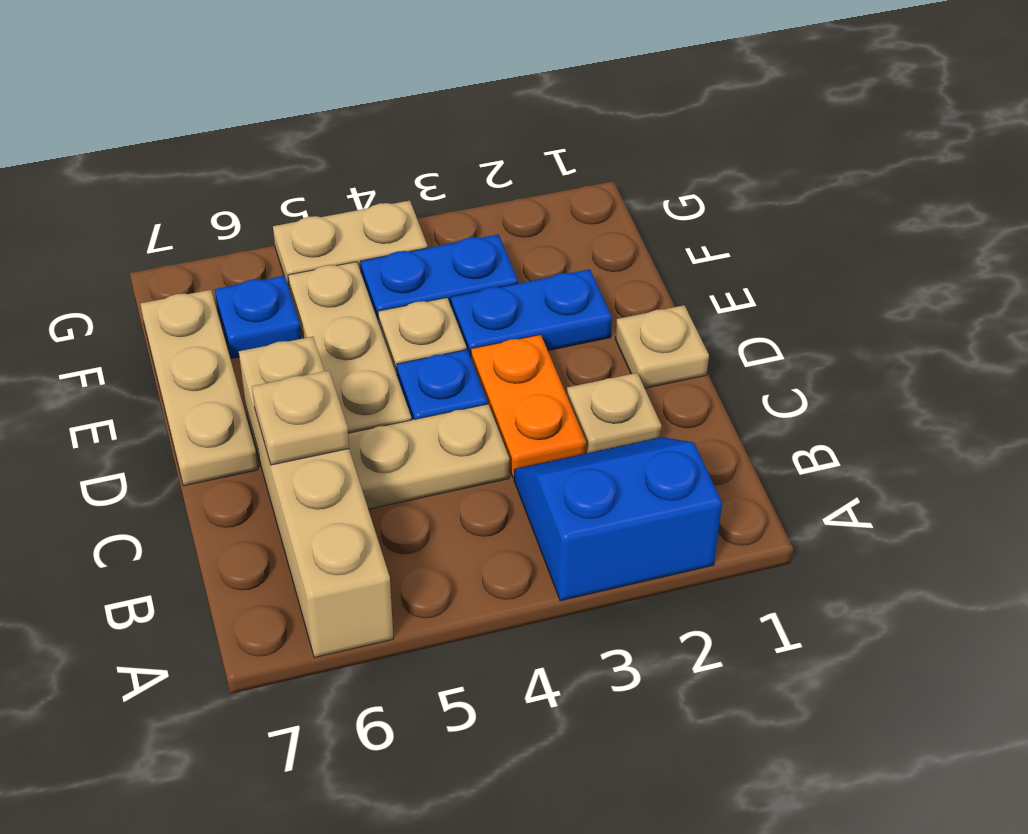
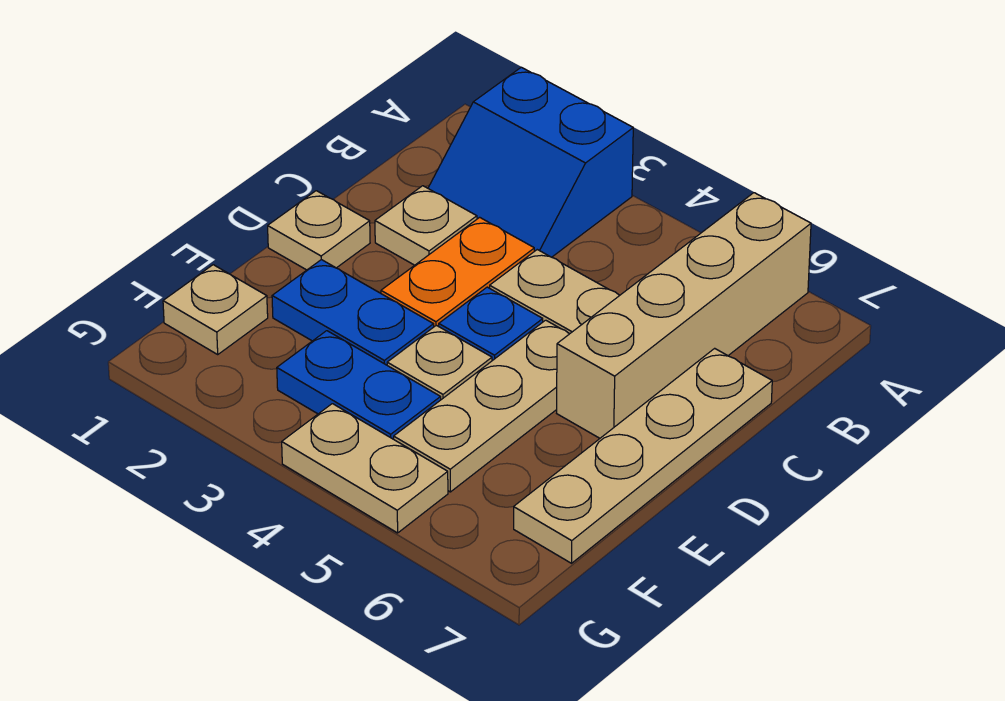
tan 1x1 plate [252,371,349,465] -> tan 1x1 plate moved to [163,265,268,354]
tan 1x3 plate [141,290,258,486] -> tan 1x4 plate [514,348,772,563]
blue 1x1 plate [215,276,301,359] -> none

